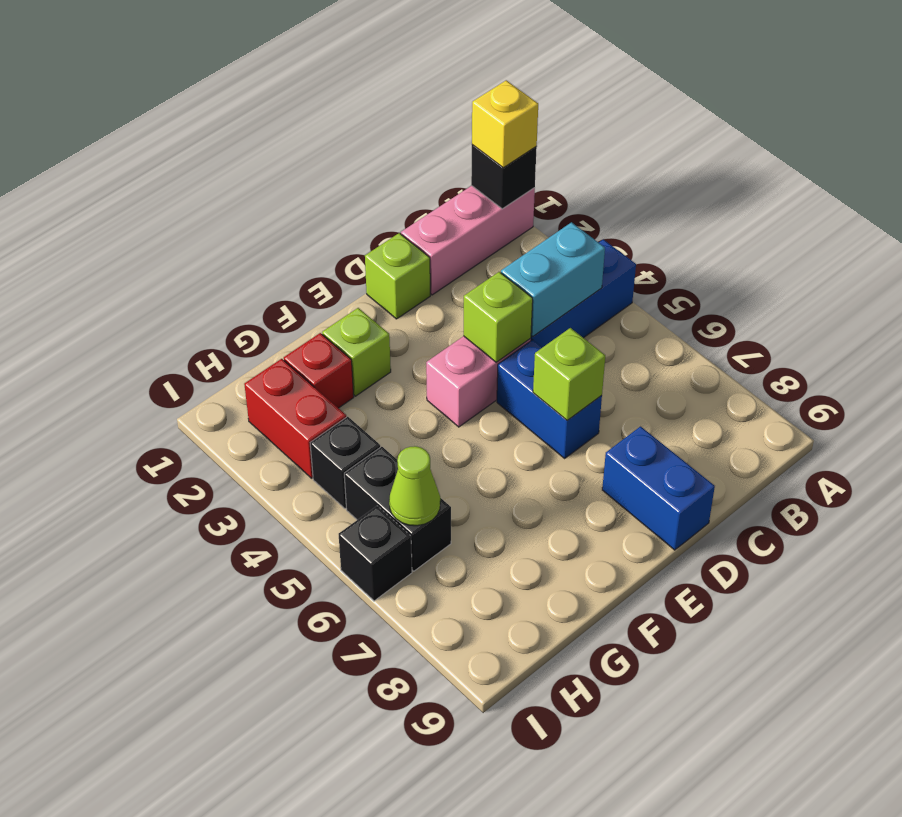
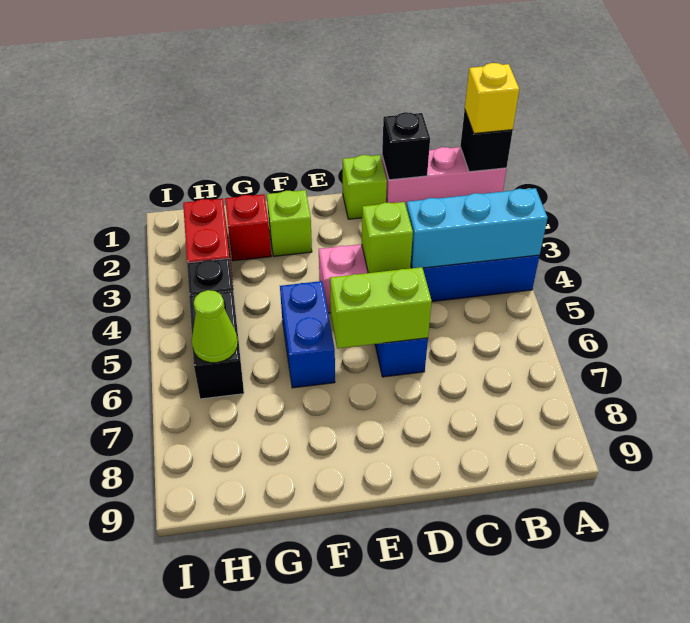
cyan 1x2 brick [501,222,605,337] -> cyan 1x3 brick [406,188,547,268]
lime 1x1 brick [533,328,605,420] -> lime 1x2 brick [330,267,432,348]
blue 1x2 brick [602,427,715,550] -> blue 1x2 brick moved to [280,281,335,388]
black 1x1 brick [339,506,412,601] -> black 1x1 brick moved to [382,112,430,180]

